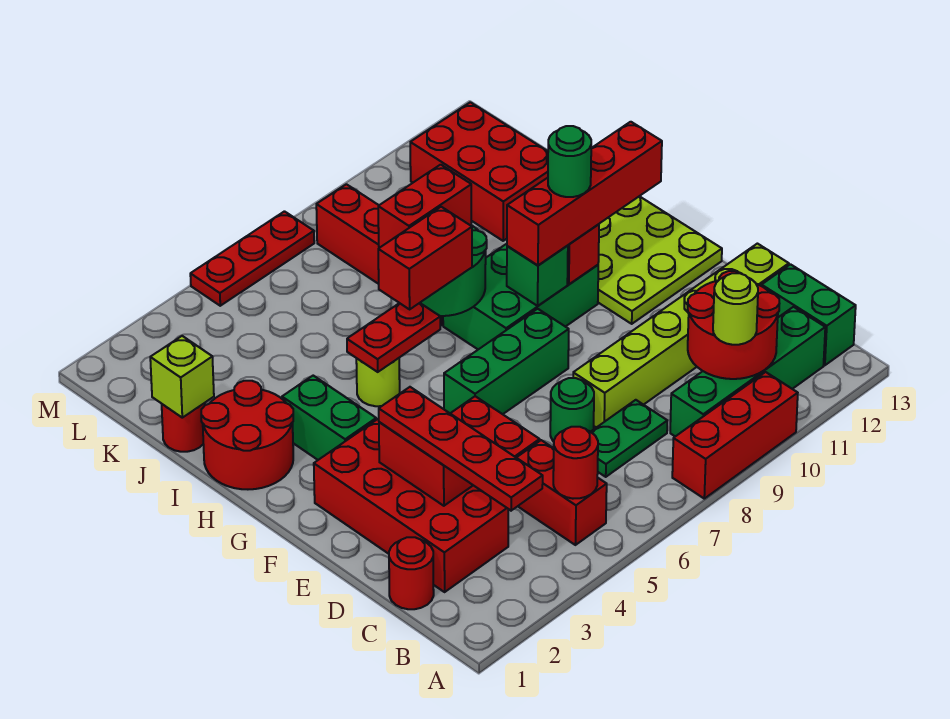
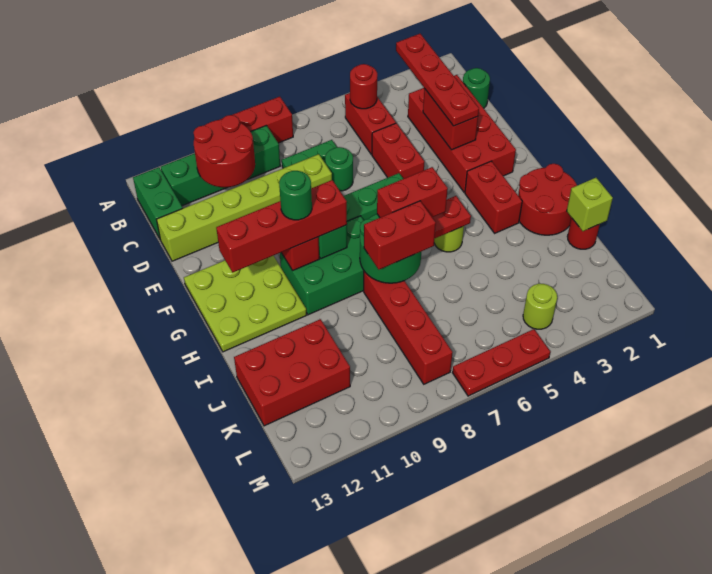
lime 1x1 round brick [713,273,758,345] -> lime 1x1 round brick moved to [523,284,557,329]
red 1x1 round brick [389,537,434,609] -> green 1x1 round brick [463,68,490,108]
green 1x2 brick [282,376,376,460] -> red 1x2 brick [465,161,522,233]
red 2x3 brick [410,102,548,241] -> red 2x3 brick turned to [234,319,350,426]

